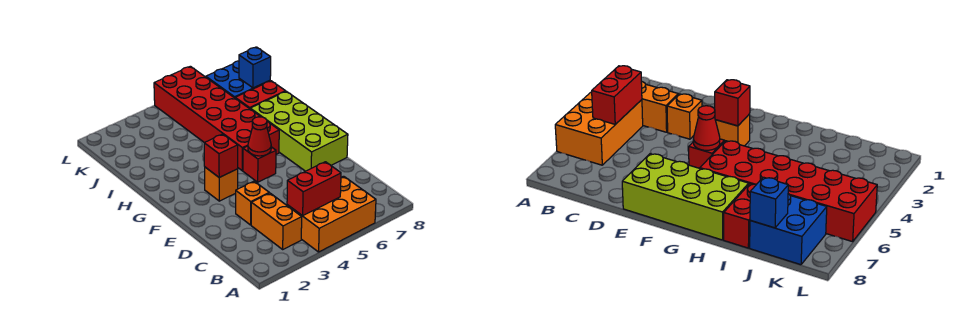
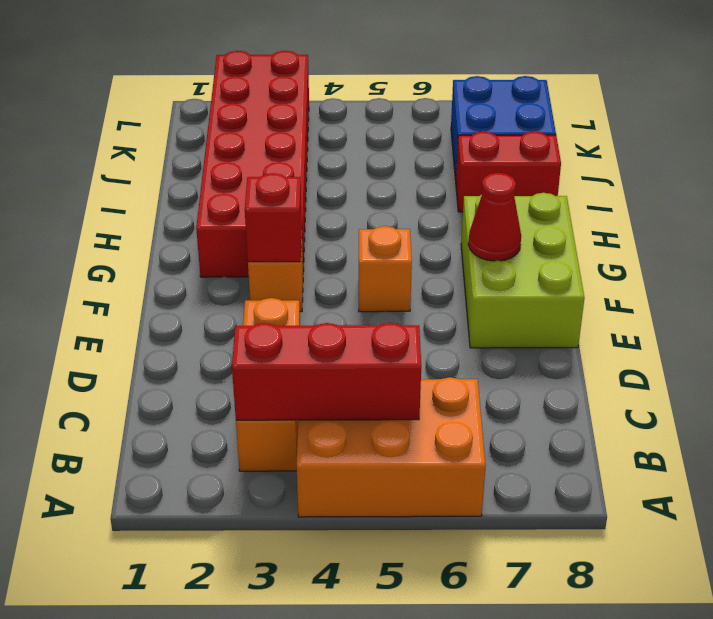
red 1x2 brick [287,162,341,216] -> red 1x3 brick [232,323,421,420]
lime 2x4 brick [250,91,348,171] -> lime 2x3 brick [461,193,584,348]
red 1x1 brick [243,146,276,182] -> orange 1x1 brick [359,226,412,312]
red 1x1 cone [248,117,271,156] -> red 1x1 cone moved to [468,173,521,261]
red 2x6 brick [154,66,279,171] -> red 2x6 brick moved to [196,51,309,277]
blue 1x1 brick [239,47,271,88] -> none

